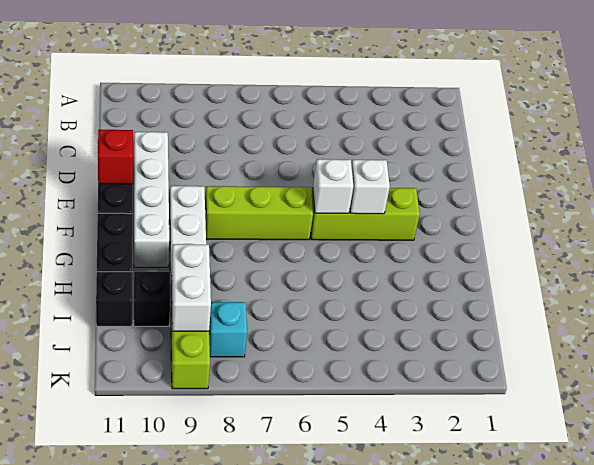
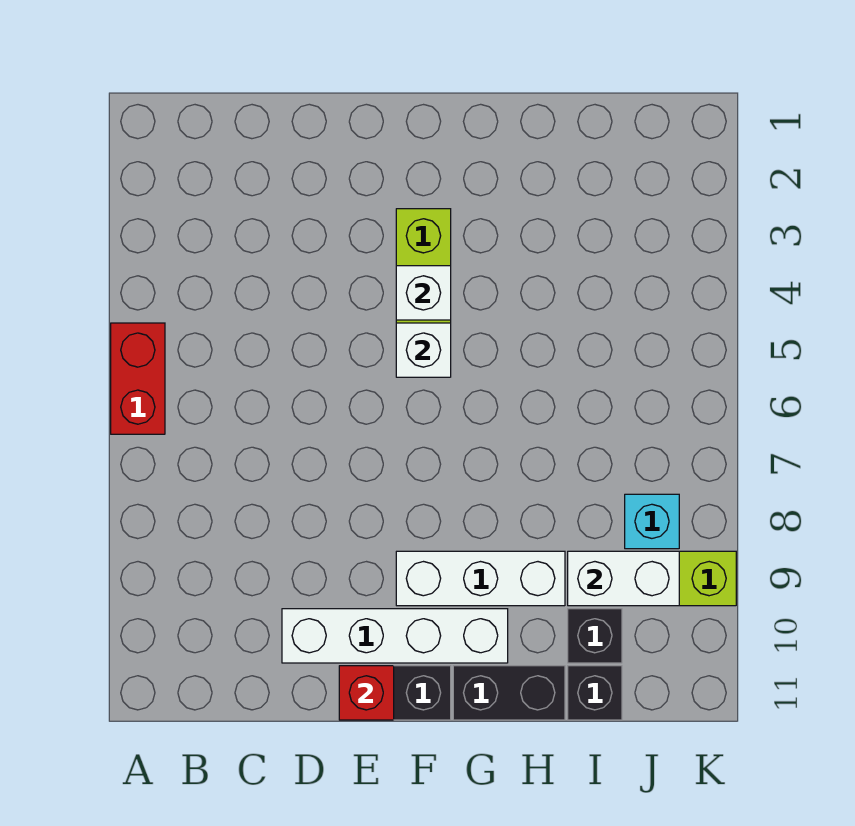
none -> red 1x2 brick [111,323,165,434]
lime 1x3 brick [205,186,313,240] -> none

